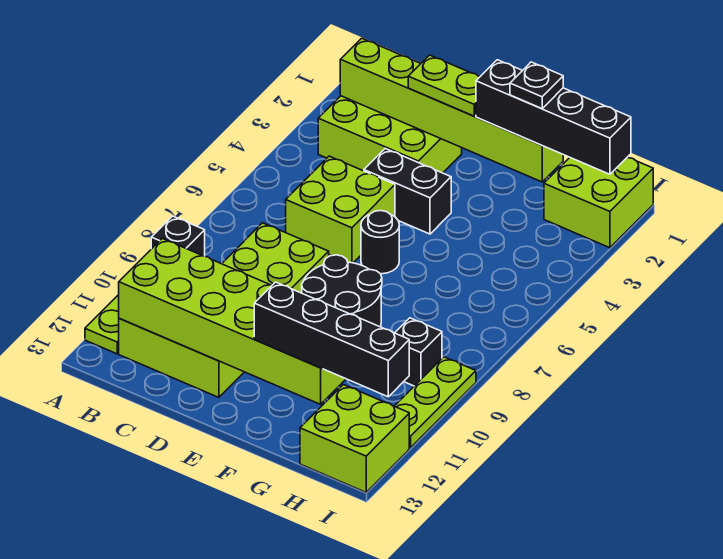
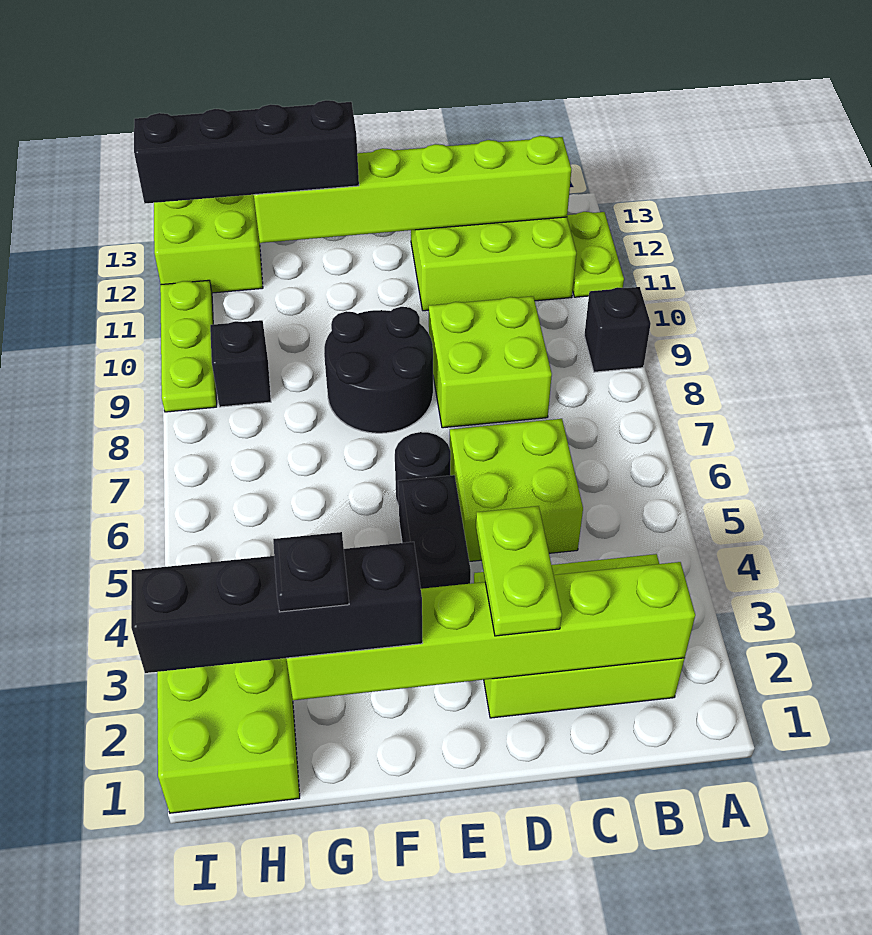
lime 2x6 brick [119,238,346,404] -> lime 1x6 brick [254,136,571,243]
lime 1x2 plate [408,55,479,116] -> lime 1x2 plate turned to [476,506,562,636]
black 1x2 brick [364,149,451,234] -> black 1x2 brick turned to [398,475,471,589]

